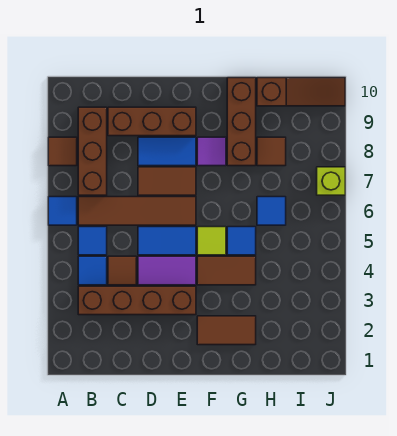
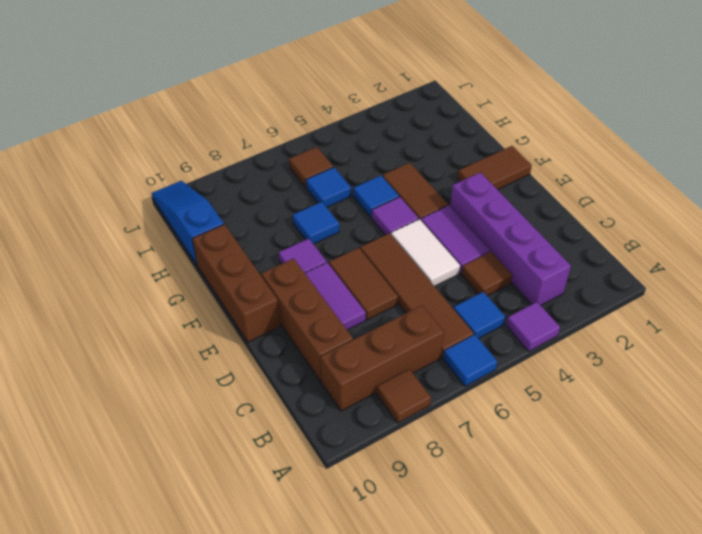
none -> purple 1x1 tile [506,302,560,351]
brown 1x4 brick [78,286,196,315] -> purple 1x4 brick [450,172,571,305]
blue 1x1 tile [78,256,107,285] -> blue 1x1 tile moved to [293,202,339,244]
blue 1x2 tile [138,227,196,255] -> white 1x2 tile [391,219,460,286]
blue 1x2 tile [138,137,196,166] -> purple 1x2 tile [305,263,366,330]
brown 1x2 tile [197,316,256,345] -> brown 1x2 tile turned to [458,146,532,190]
lime 1x1 tile [197,227,226,255] -> purple 1x1 tile [372,197,419,235]
brown 1x3 brick [227,78,256,166] -> brown 1x3 brick turned to [192,224,280,342]
brown 1x1 tile [257,137,286,166] -> brown 1x1 tile moved to [289,147,333,187]
brown 1x3 slope [257,78,345,106] -> blue 1x3 slope [152,181,224,265]
lime 1x1 brick [317,167,345,195] -> none

